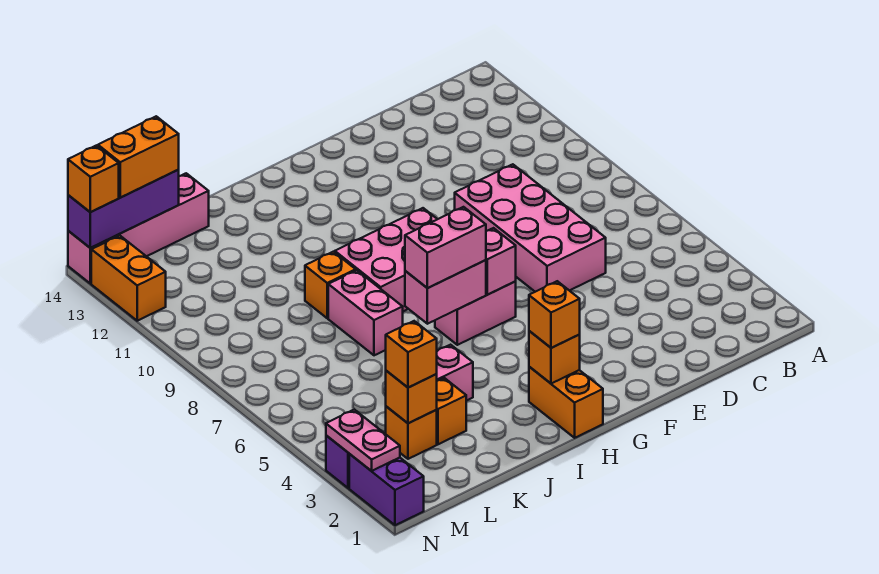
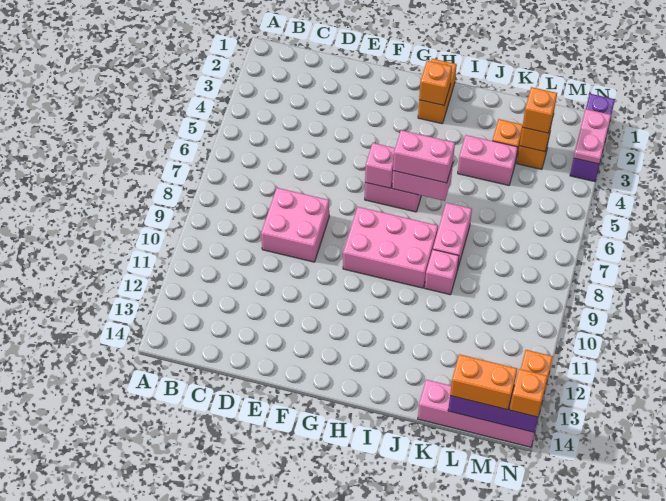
pink 2x4 brick [455,164,606,292] -> pink 2x2 brick [261,188,329,262]
orange 1x1 brick [529,281,580,348] -> none
orange 1x1 brick [305,252,356,318] -> pink 1x1 brick [425,250,459,295]

